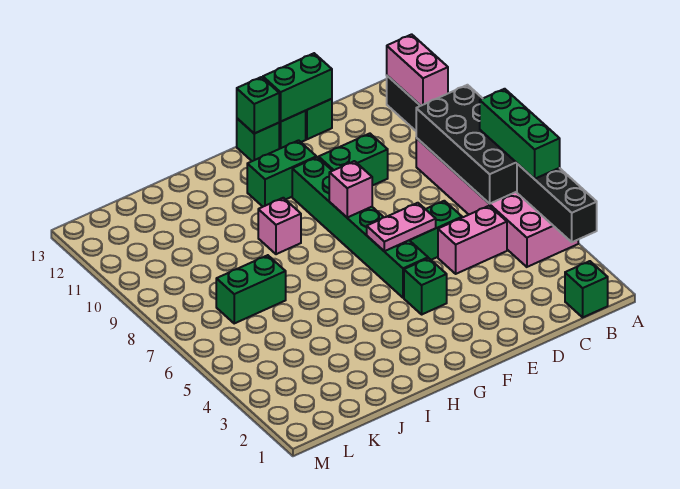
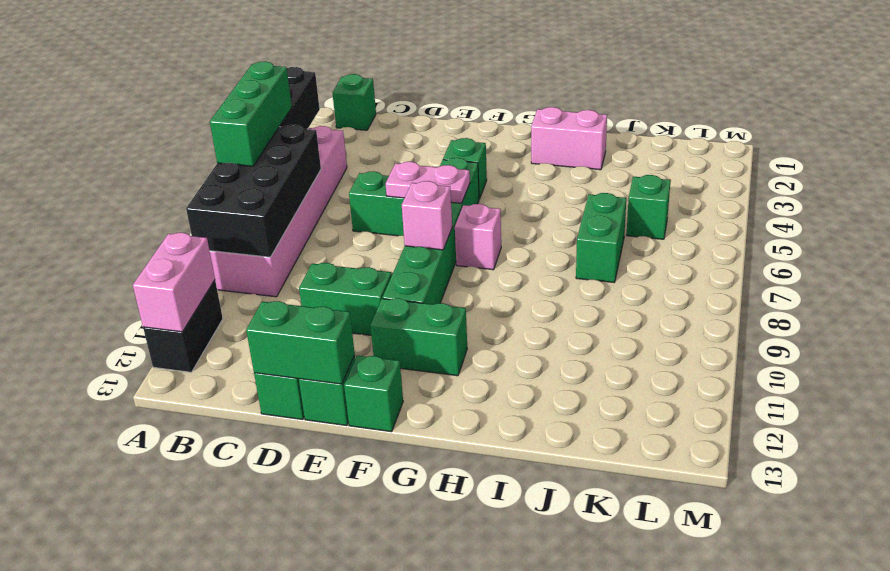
pink 1x2 brick [438,206,507,274] -> pink 1x2 brick moved to [531,107,607,170]
green 1x1 brick [237,77,279,134] -> green 1x1 brick moved to [627,175,671,239]
pink 1x1 brick [258,198,301,254] -> pink 1x1 brick moved to [455,204,501,270]
green 1x2 brick [216,255,286,323] -> green 1x2 brick turned to [576,193,626,283]

